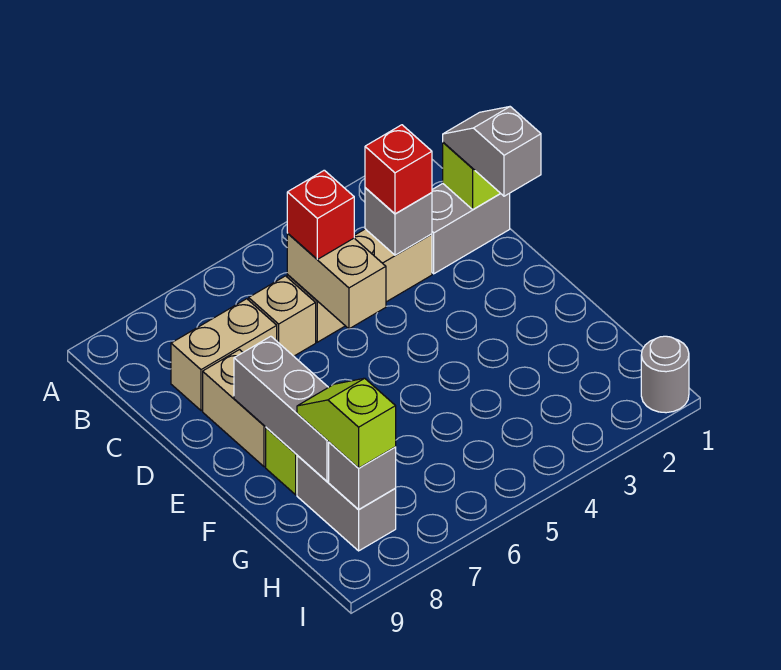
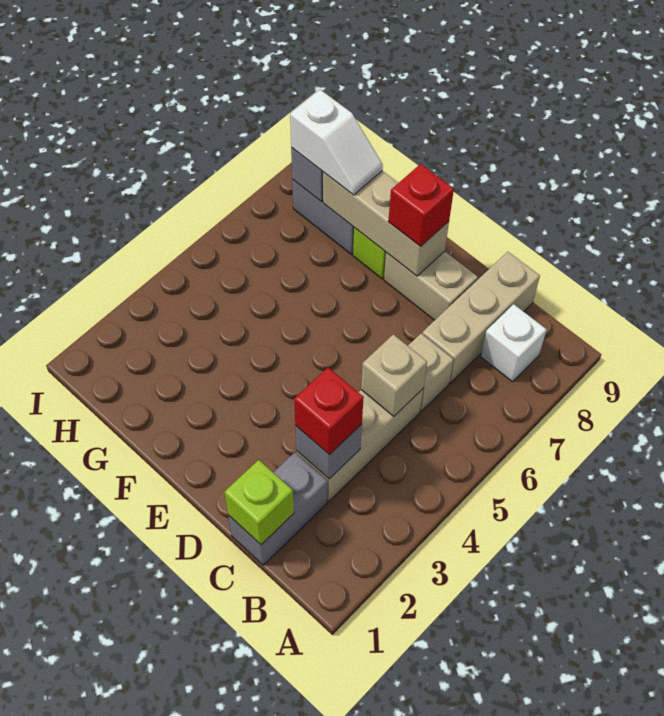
none -> white 1x1 brick [481,304,547,382]
grey 1x2 slope [443,107,541,196] -> none
tan 1x2 brick [287,234,386,329] -> tan 1x1 brick [361,334,427,416]
red 1x1 brick [287,170,354,259] -> red 1x1 brick moved to [388,164,454,247]
tan 1x2 brick [171,299,277,411] -> tan 1x3 brick [422,252,540,383]
grey 1x3 brick [234,336,329,481] -> tan 1x3 brick [323,171,449,276]
lime 1x2 slope [297,378,396,468] -> white 1x2 slope [290,90,383,195]
grey 1x1 round brick [641,336,689,413] -> none

